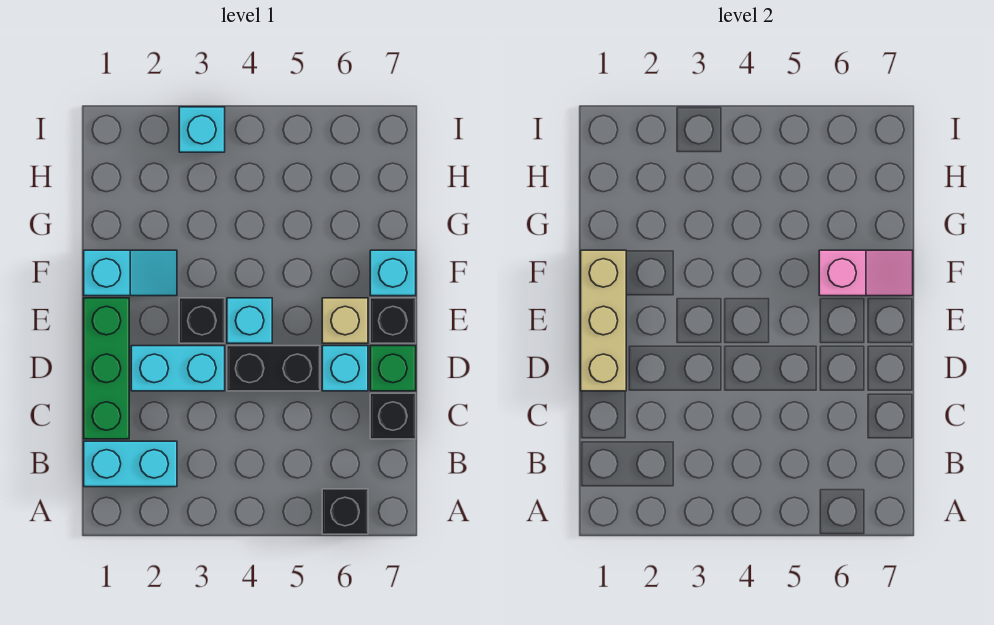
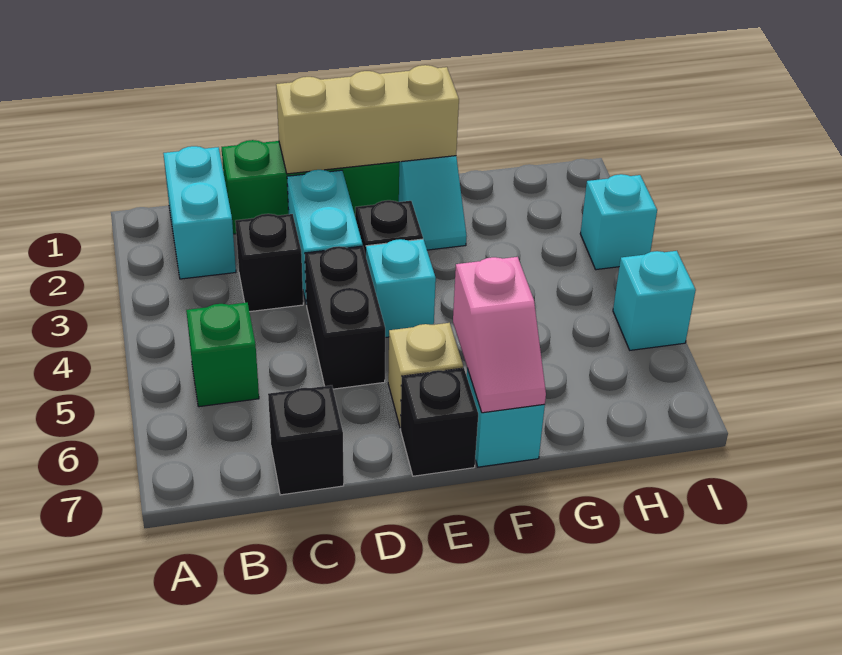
black 1x1 brick [322,489,368,534] -> black 1x1 brick moved to [235,214,303,312]
cyan 1x1 brick [322,346,368,391] -> cyan 1x1 brick moved to [613,251,696,350]
green 1x1 brick [370,346,416,391] -> green 1x1 brick moved to [186,303,259,407]

